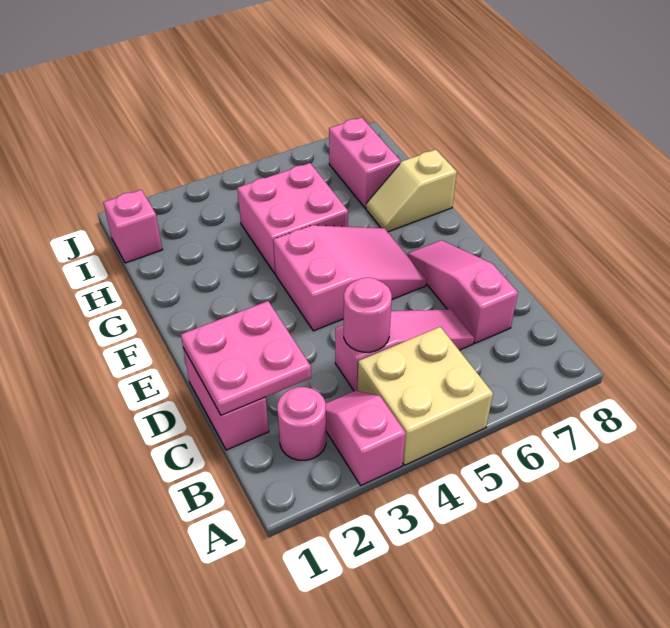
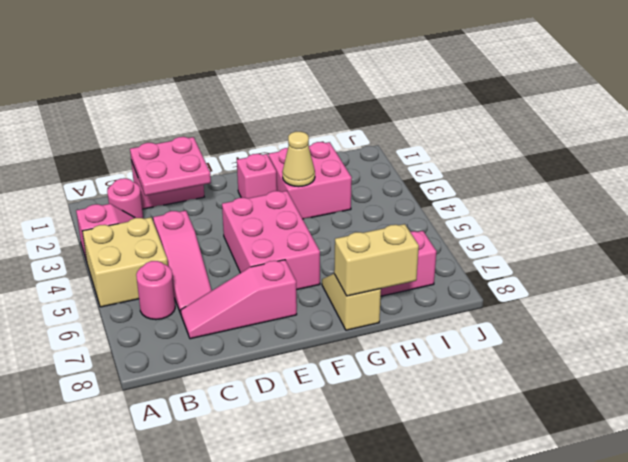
pink 1x1 round brick [344,277,392,352] -> pink 1x1 round brick moved to [136,261,175,320]
pink 1x3 slope [407,240,518,343] -> pink 1x3 slope turned to [181,260,297,339]
pink 2x3 slope [273,225,427,331] -> pink 2x3 brick [222,191,320,290]
none -> tan 1x1 cone [282,132,315,187]
pink 2x2 brick [237,163,348,274] -> pink 2x2 brick moved to [269,142,352,219]
none -> tan 1x2 brick [334,224,419,296]
pink 1x1 brick [103,190,163,263] -> pink 1x1 brick moved to [237,154,277,198]

